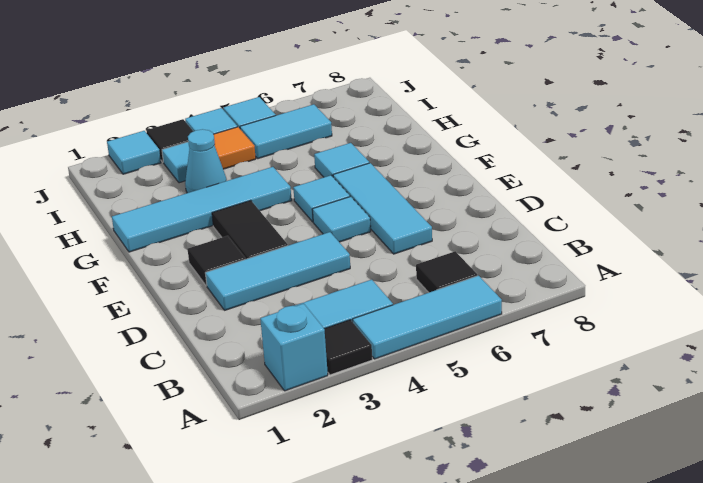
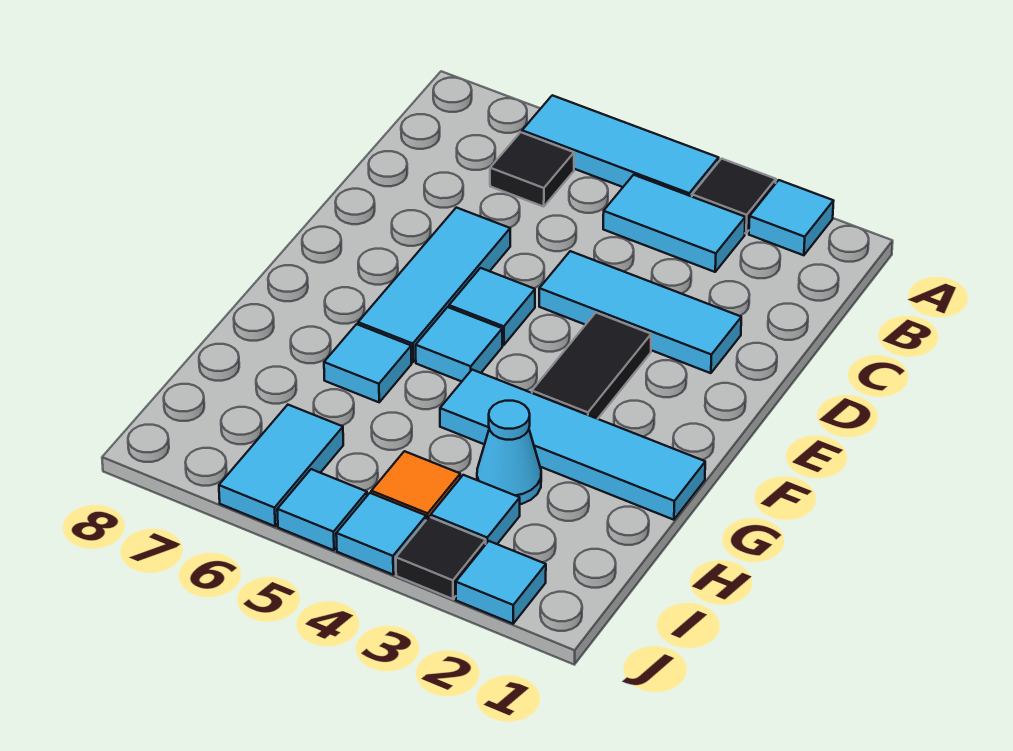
cyan 1x1 brick [260,303,328,391] -> cyan 1x1 tile [749,180,834,255]
black 1x1 tile [188,236,245,286] -> none
cyan 1x2 tile [240,104,332,159] -> cyan 1x2 tile turned to [219,405,343,526]

